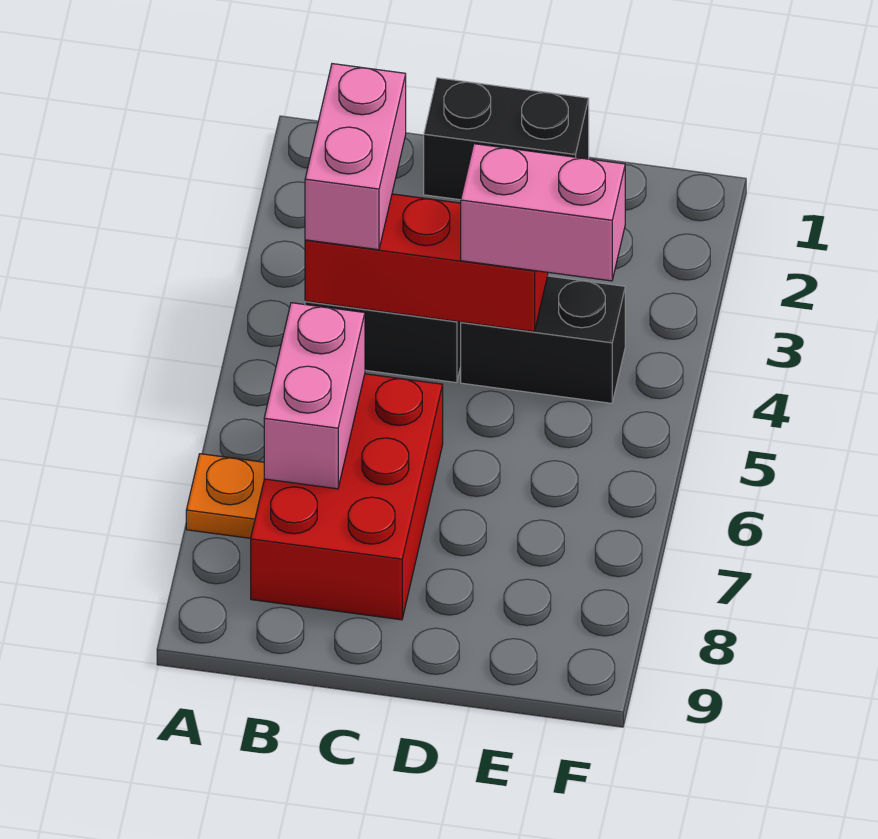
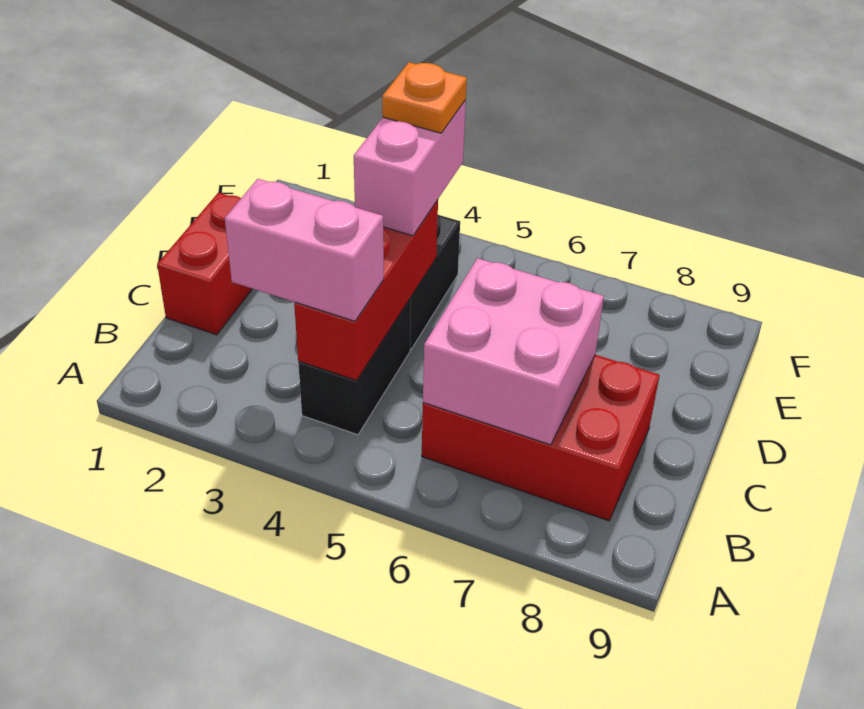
orange 1x1 plate [186,454,264,538] -> orange 1x1 plate moved to [382,62,467,133]
pink 1x2 brick [264,303,365,489] -> pink 2x2 brick [423,258,604,445]
black 1x2 brick [424,78,589,200] -> red 1x2 brick [157,193,252,335]

